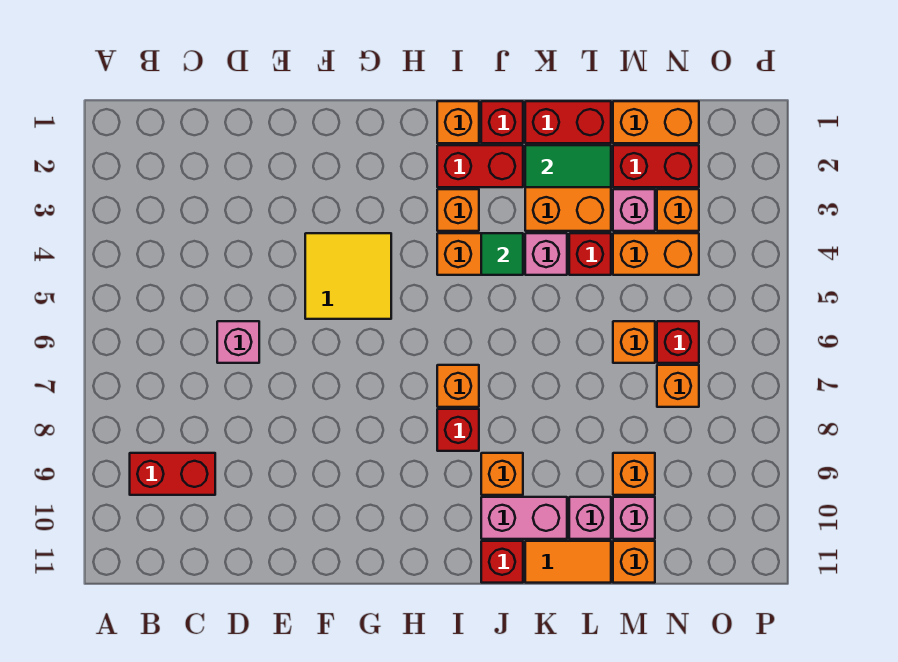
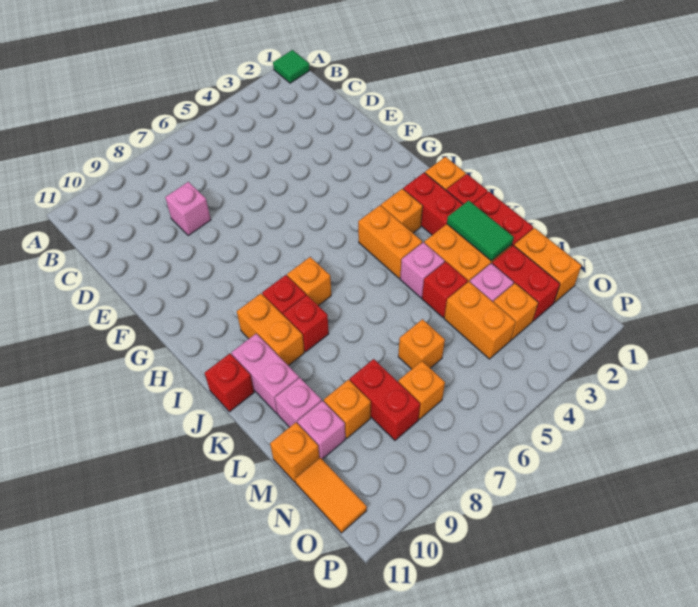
red 1x2 brick [130,453,215,495] -> red 1x2 brick moved to [350,359,420,440]
pink 1x1 brick [217,321,259,363] -> pink 1x1 brick moved to [165,182,211,235]
yellow 2x2 tile [305,233,391,319] -> none
green 1x1 tile [481,233,523,275] -> green 1x1 tile moved to [273,50,309,83]
orange 1x1 brick [481,453,523,495] -> orange 1x2 brick [237,294,304,366]
orange 1x2 tile [525,541,611,583] -> orange 1x2 tile moved to [295,458,367,533]
red 1x1 brick [657,321,699,363] -> red 1x1 brick moved to [283,295,329,352]

